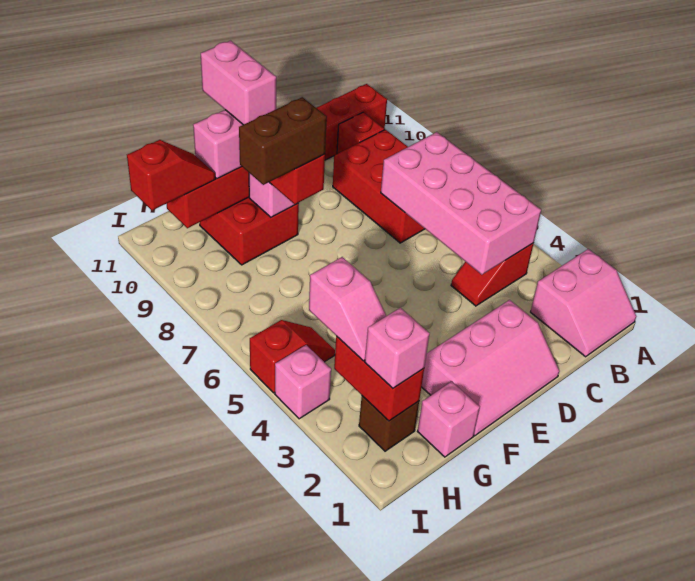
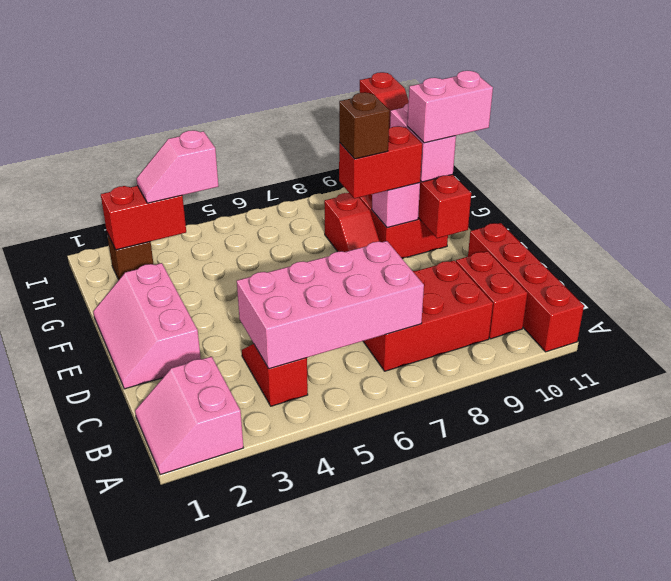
red 1x1 brick [337,113,385,154] -> red 1x2 brick [456,251,527,339]
brown 1x2 brick [239,97,327,185] -> brown 1x1 brick [339,92,390,159]
pink 1x1 brick [418,382,480,457] -> none
pink 1x1 brick [365,308,430,388] -> none
red 1x2 slope [250,320,335,393] -> red 1x2 slope moved to [324,193,379,252]
pink 1x1 brick [275,345,331,419] -> none

